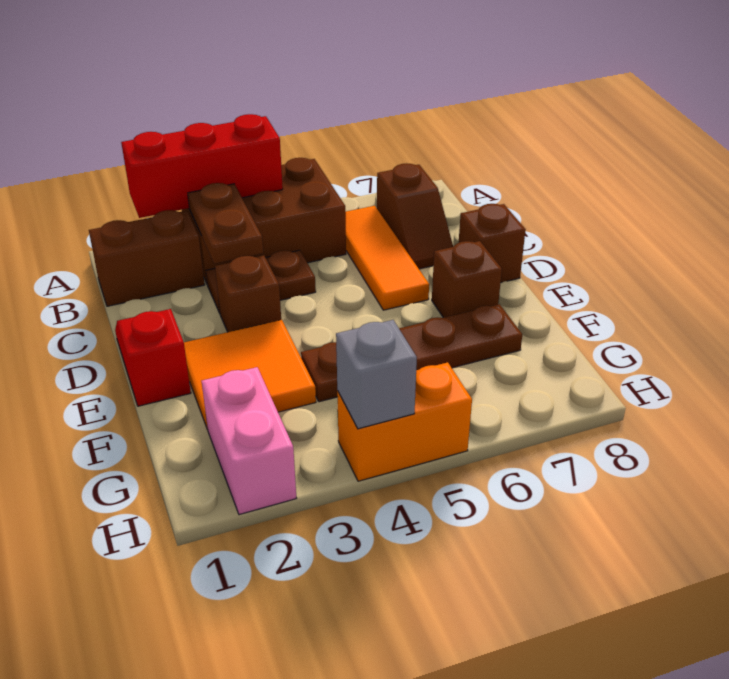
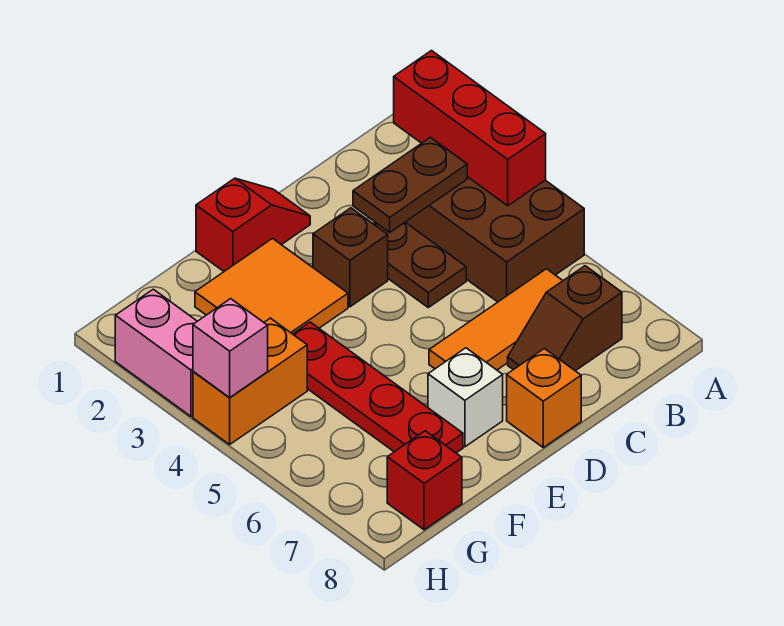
brown 1x2 brick [89,210,205,306] -> none
brown 1x1 brick [459,204,526,283] -> orange 1x1 brick [507,349,581,447]
brown 1x1 brick [432,241,502,318] -> white 1x1 brick [428,348,503,447]
brown 1x4 plate [301,304,522,402] -> red 1x4 plate [293,322,463,453]
pink 1x2 brick [202,367,296,515] -> pink 1x2 brick turned to [115,289,197,416]
none -> red 1x1 brick [387,431,462,530]
orange 1x2 brick [337,362,472,481] -> orange 1x2 brick turned to [193,318,307,444]
grey 1x1 brick [336,320,417,429] -> pink 1x1 brick [193,299,268,397]

